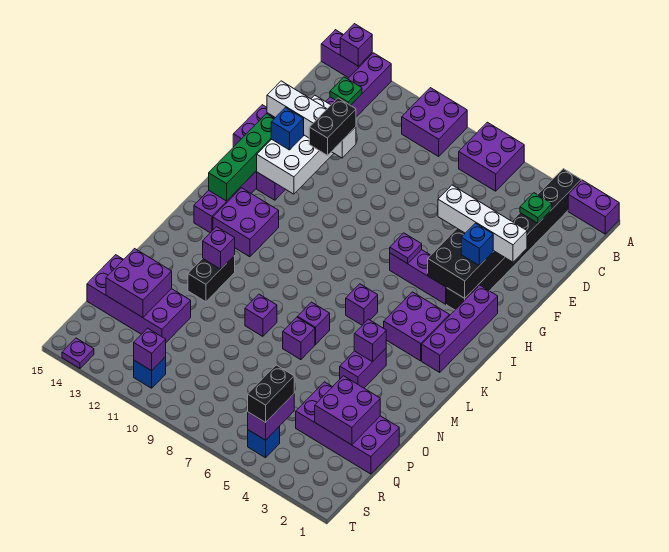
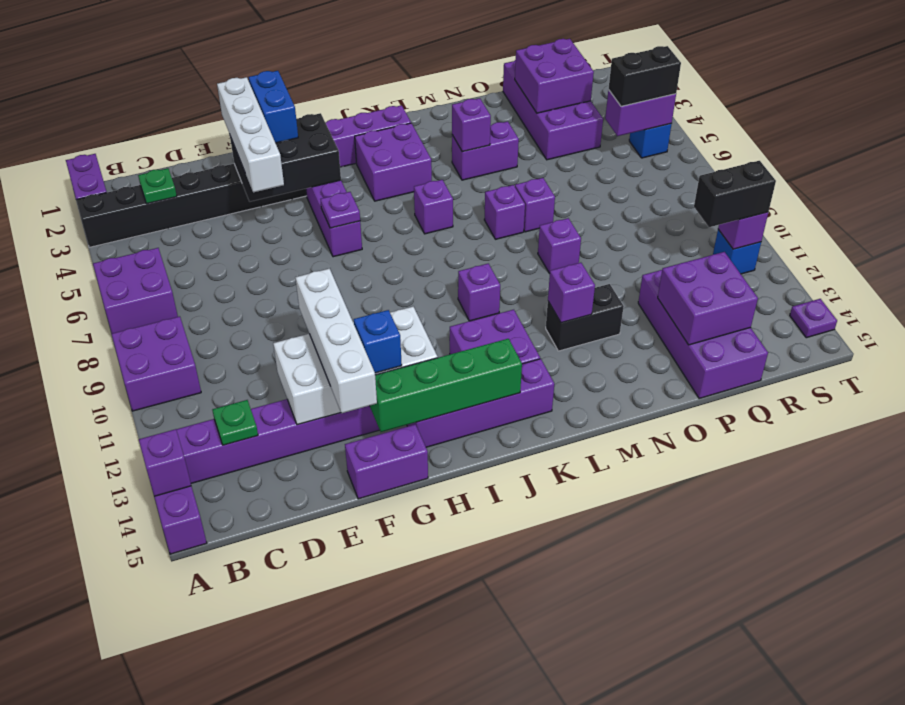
black 1x2 brick [309,98,356,155] -> black 1x2 brick moved to [694,161,776,227]
blue 1x1 brick [461,223,493,266] -> blue 1x2 brick [249,71,298,143]
none -> purple 1x1 brick [458,264,500,321]

